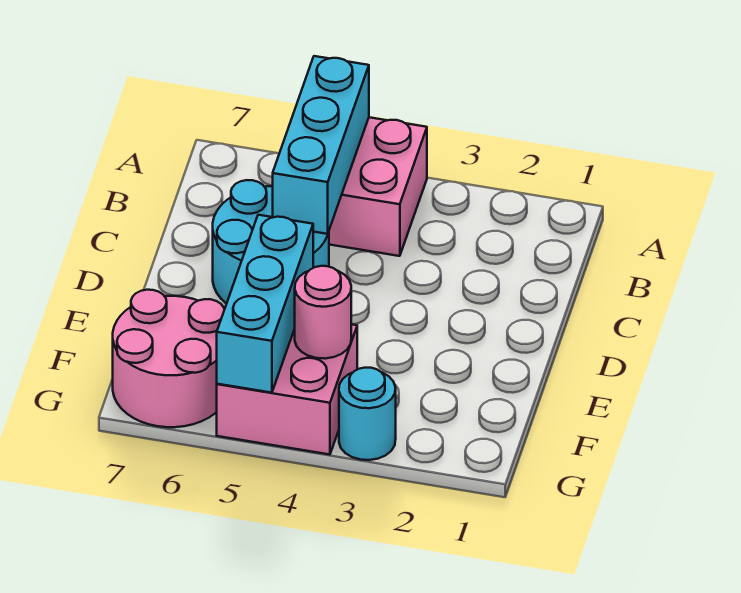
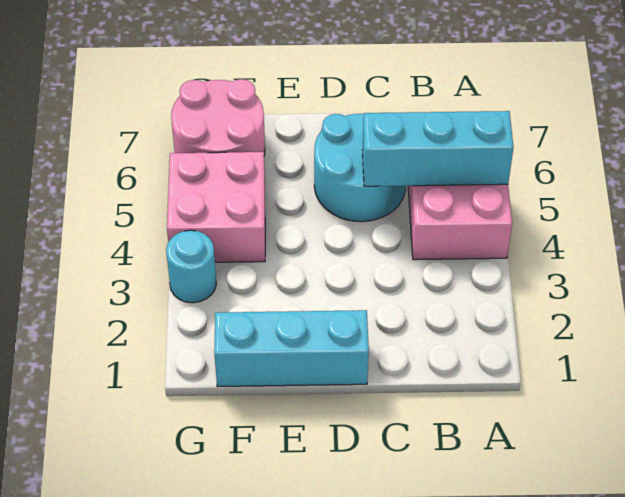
cyan 1x3 brick [217,215,313,393] -> cyan 1x3 brick moved to [214,310,369,387]
pink 1x1 round brick [295,266,351,359] -> none

